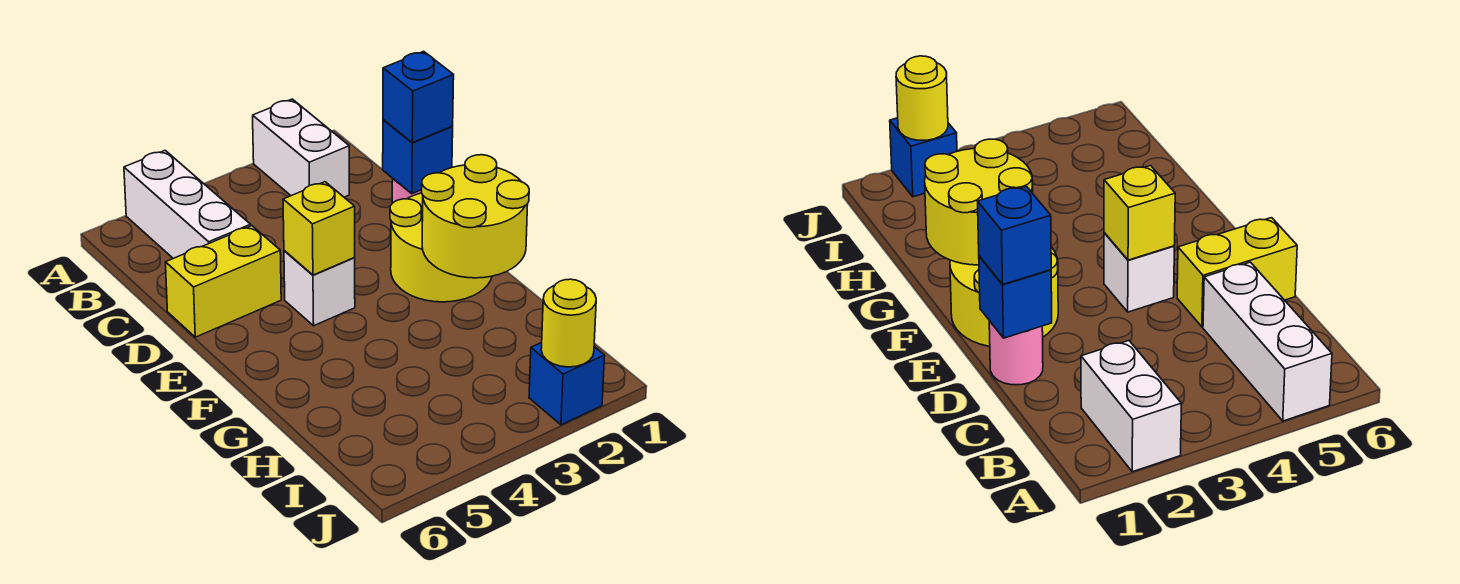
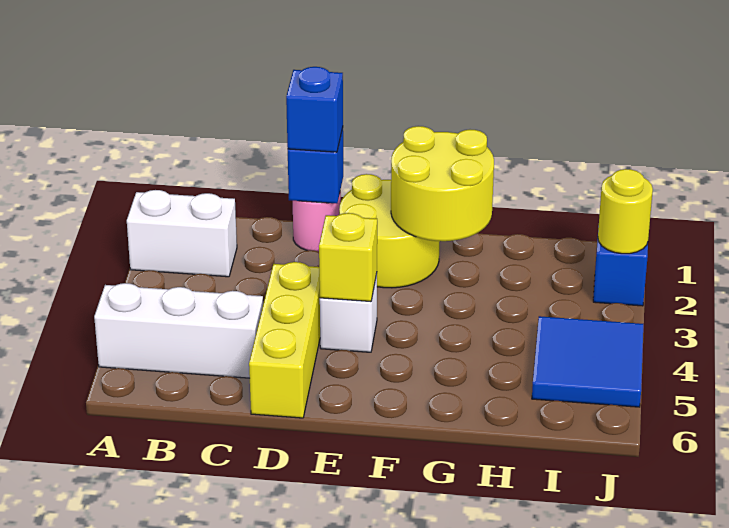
yellow 1x2 brick [165,226,281,337] -> yellow 1x3 brick [249,262,320,418]
none -> blue 2x2 tile [532,316,643,407]

